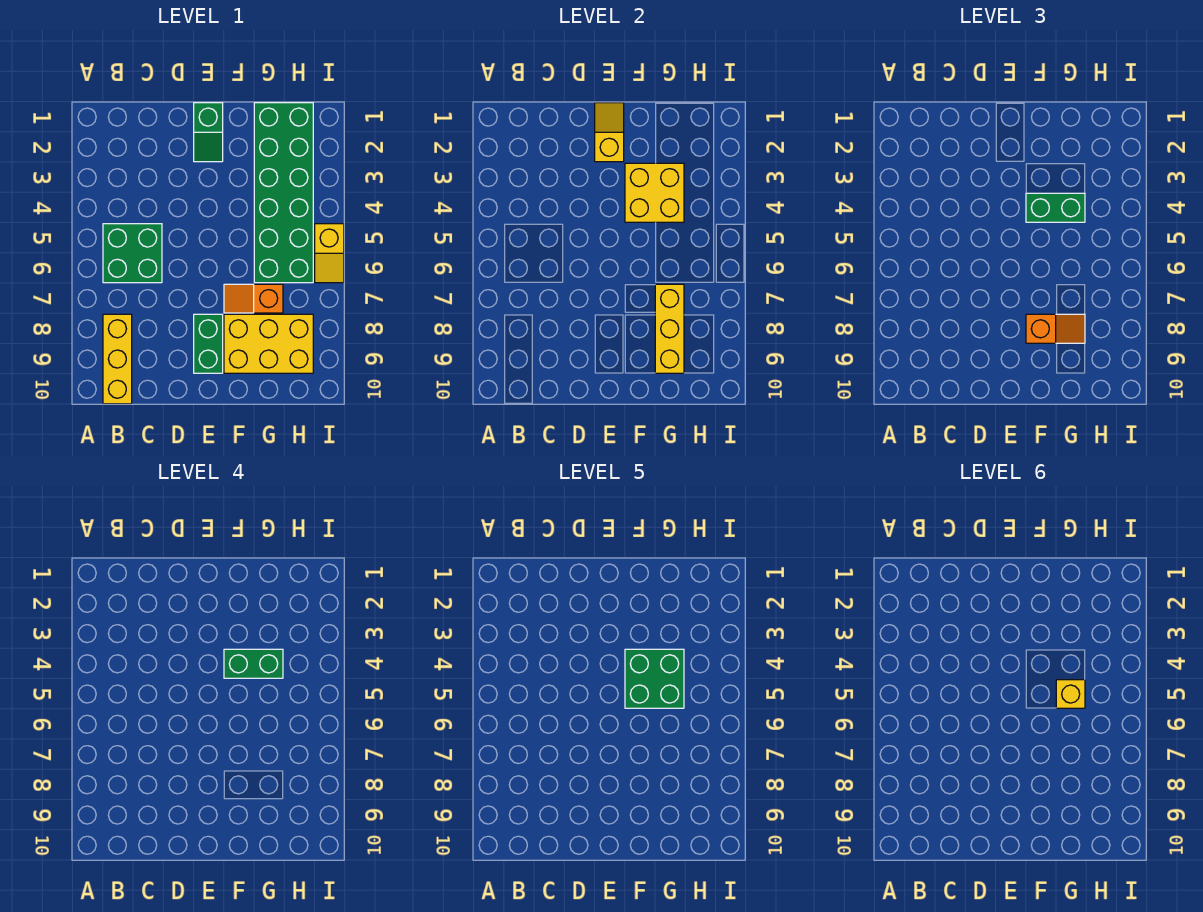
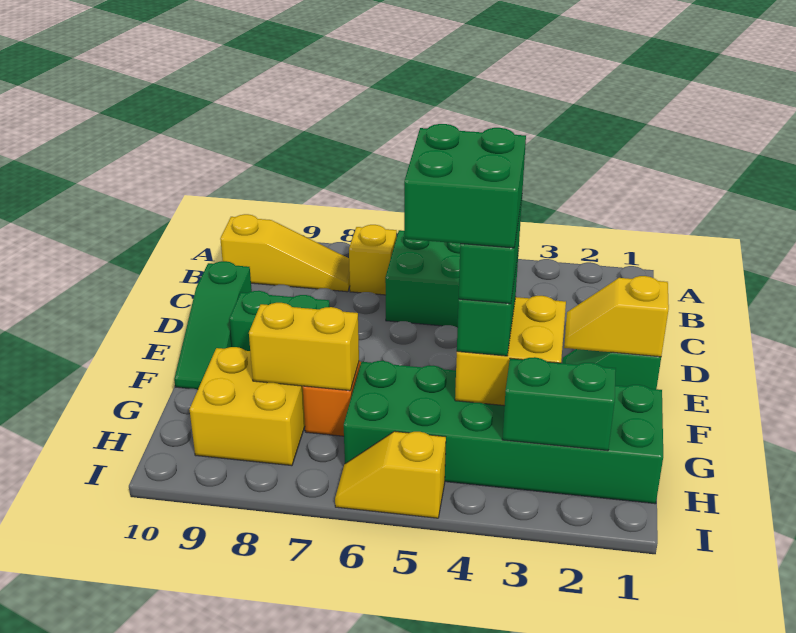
yellow 1x3 brick [103,314,132,404] -> yellow 1x3 slope [220,214,350,292]
none -> green 1x3 slope [174,261,252,389]
yellow 1x2 slope [595,103,624,162] -> yellow 1x2 slope turned to [564,276,669,357]
yellow 2x3 brick [224,314,313,373] -> yellow 2x2 brick [189,347,305,466]
orange 1x2 slope [1026,314,1085,343] -> none
yellow 1x1 brick [1056,680,1085,708] -> yellow 1x1 brick moved to [349,225,397,295]
yellow 1x3 brick [655,284,684,373] -> yellow 1x2 brick [249,303,359,391]
none -> green 1x2 brick [502,357,616,451]

